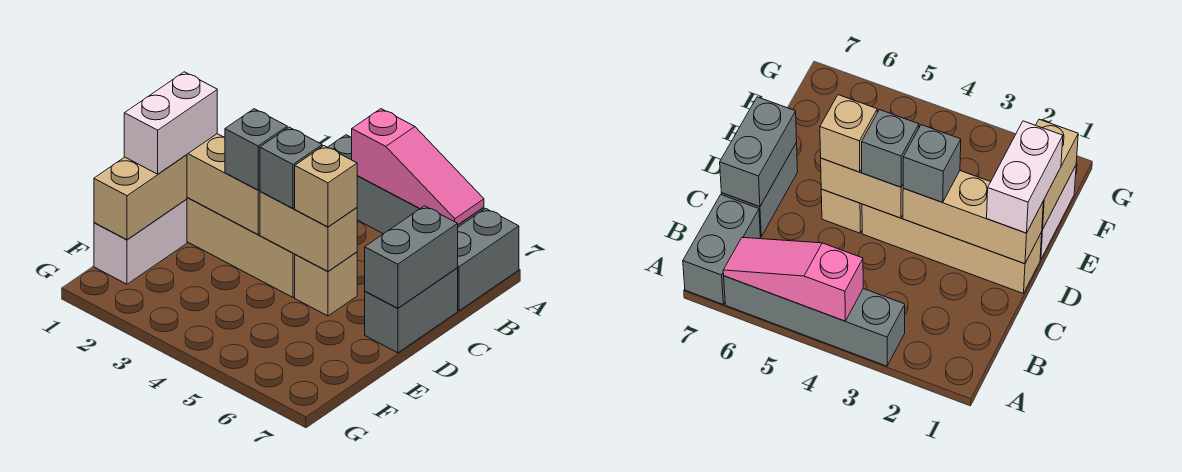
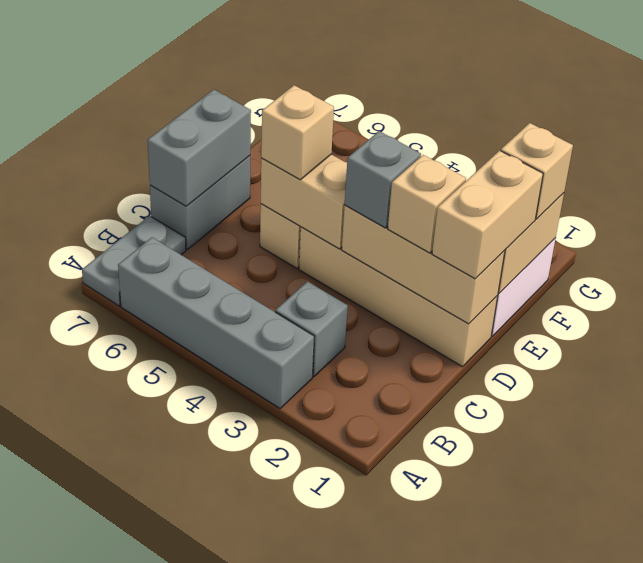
pink 1x3 slope [352,109,484,224] -> none
grey 1x2 brick [458,208,519,311] -> grey 1x2 plate [82,216,186,306]
white 1x2 brick [124,72,217,174] -> tan 1x2 brick [432,151,543,279]
none -> tan 1x1 brick [388,155,466,253]
grey 1x1 brick [260,127,322,208] -> grey 1x1 brick moved to [275,281,348,377]
none -> tan 1x1 brick [501,123,573,219]

